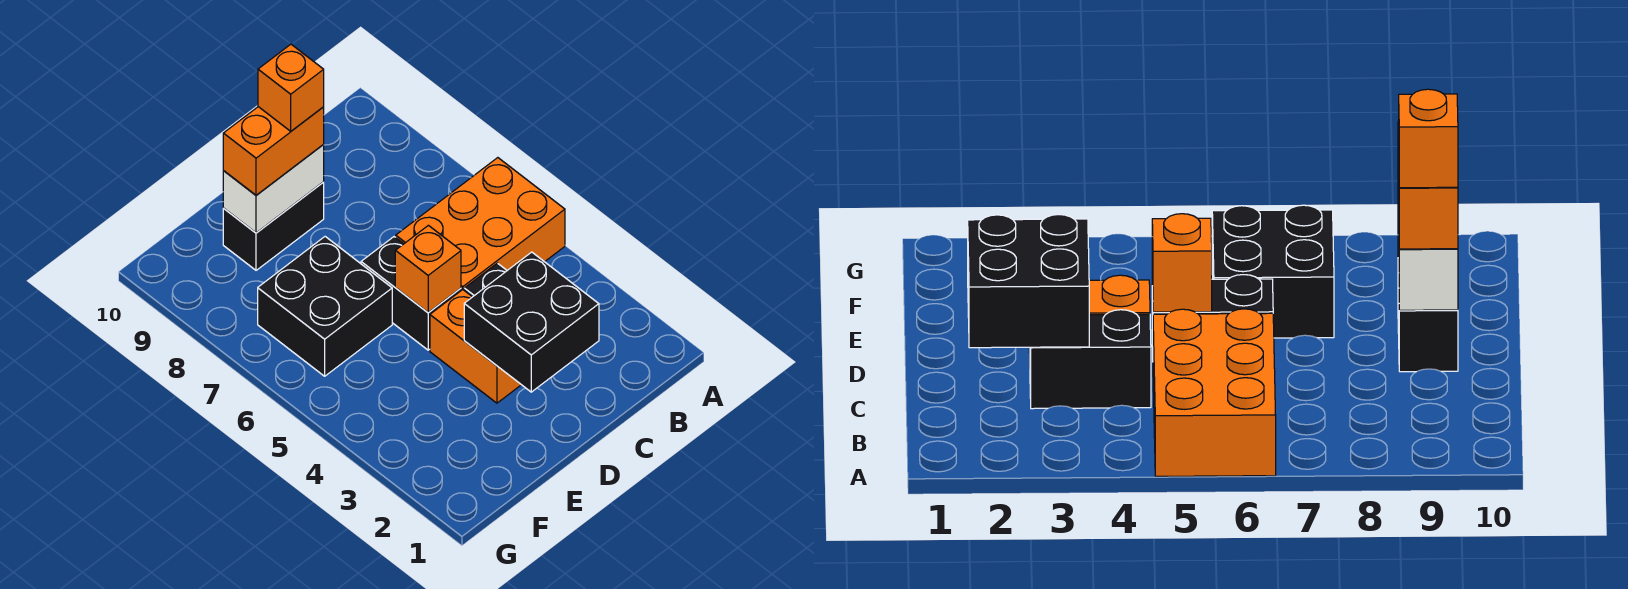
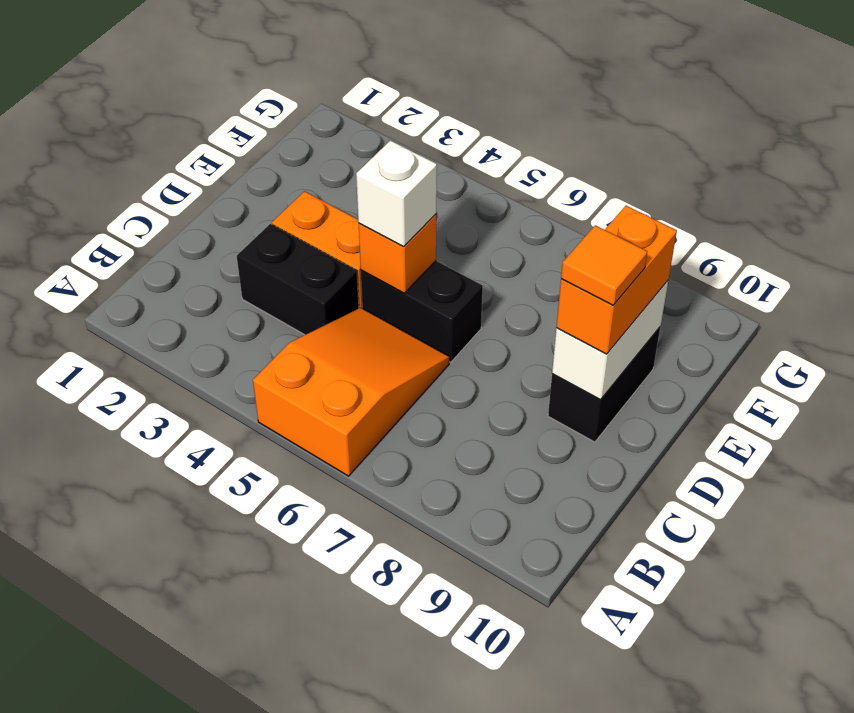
orange 2x3 brick [396,158,565,290] -> orange 2x3 slope [253,308,449,476]
black 2x2 brick [464,252,599,392] -> none
none -> white 1x1 brick [356,140,437,247]
orange 1x1 brick [258,44,324,131] -> orange 1x1 tile [561,225,647,305]
black 2x2 brick [258,237,392,376] -> none

